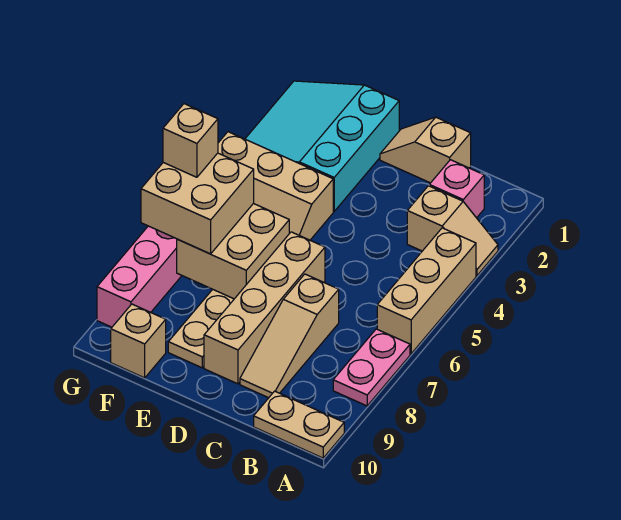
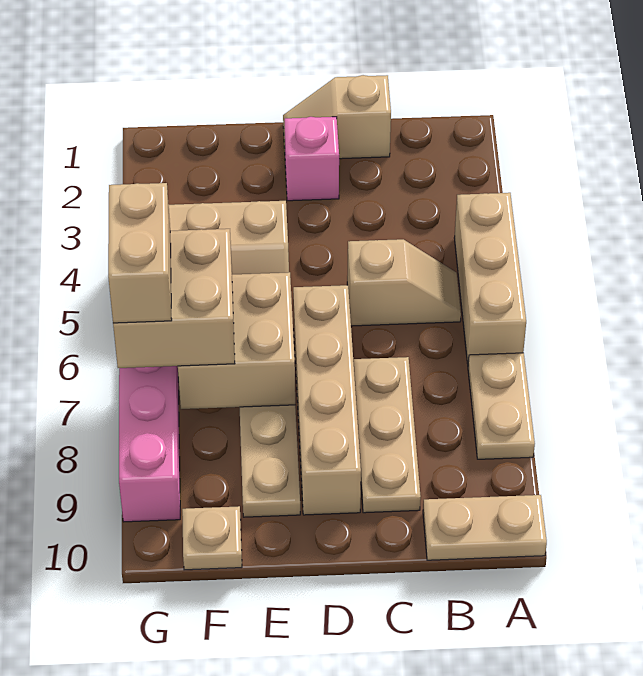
tan 1x2 slope [407,186,498,276] -> tan 1x2 slope moved to [347,239,461,326]
pink 1x2 plate [333,329,410,406] -> tan 1x2 plate [468,353,535,459]
pink 1x1 brick [429,160,484,218] -> pink 1x1 brick moved to [285,117,339,201]
tan 1x3 slope [240,274,339,398] -> tan 1x3 plate [354,357,421,513]
cyan 3x3 slope [245,81,399,211] -> none
tan 1x1 brick [111,304,166,378] -> tan 1x1 plate [182,506,242,570]
tan 1x1 brick [163,104,218,177] -> tan 1x2 brick [108,183,172,323]

